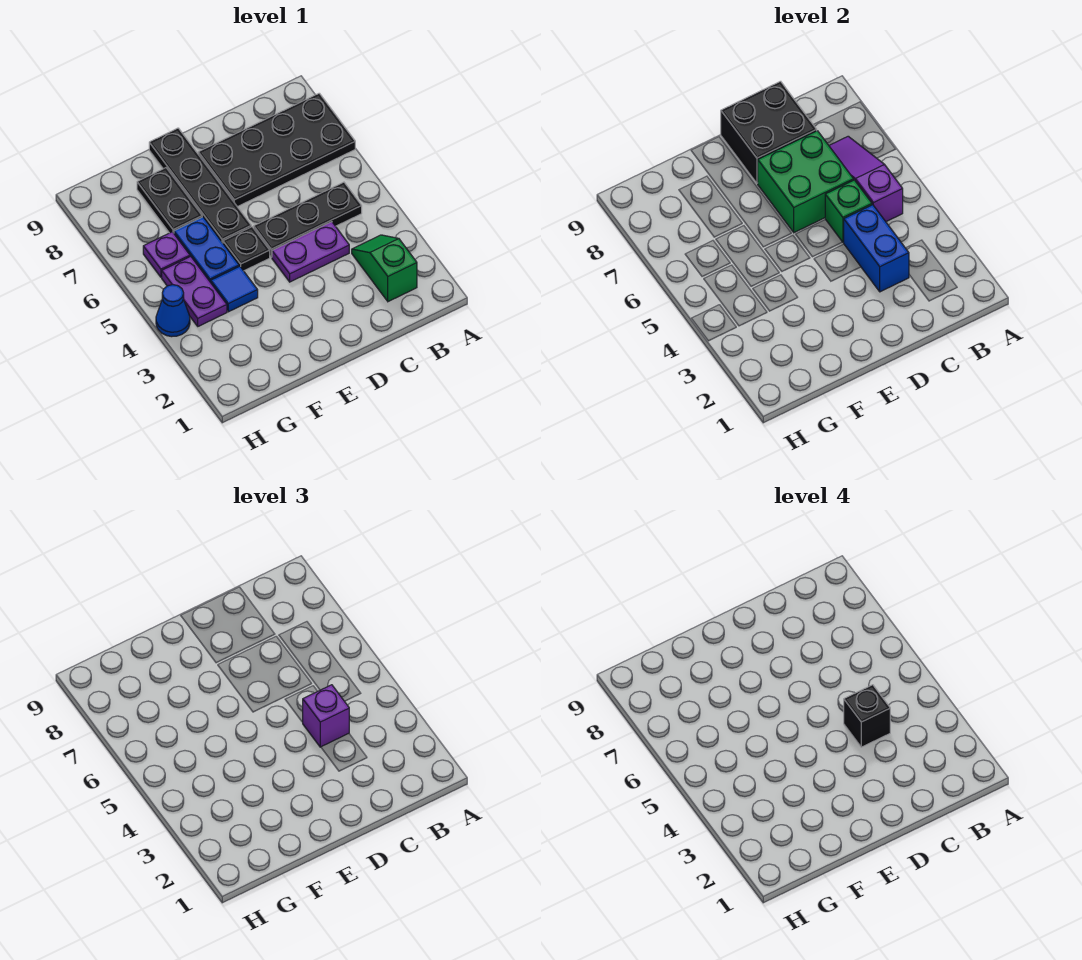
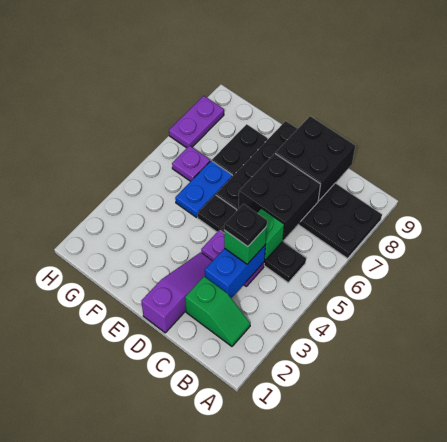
green 1x2 slope [352,235,417,302] -> green 1x2 slope turned to [185,277,250,346]
purple 1x3 slope [829,136,903,222] -> purple 1x3 slope moved to [141,252,212,333]
purple 1x1 brick [303,685,349,747] -> green 1x1 brick [224,227,267,264]
black 1x1 brick [844,685,890,747] -> black 1x1 plate [224,204,267,246]
green 2x2 brick [757,131,854,233] -> black 2x2 brick [239,153,320,240]
blue 1x1 tile [211,266,258,312] -> none
purple 1x2 plate [162,257,227,326] -> purple 1x2 plate moved to [169,96,224,148]
blue 1x1 cone [156,285,190,337] -> none

